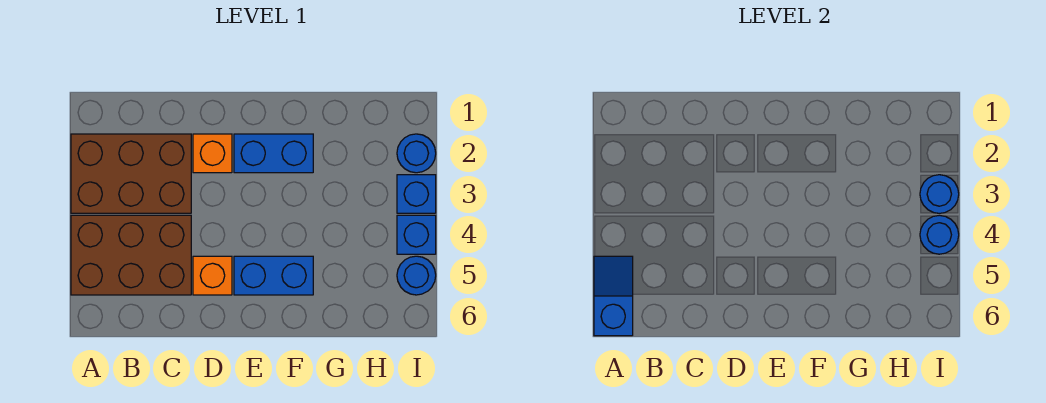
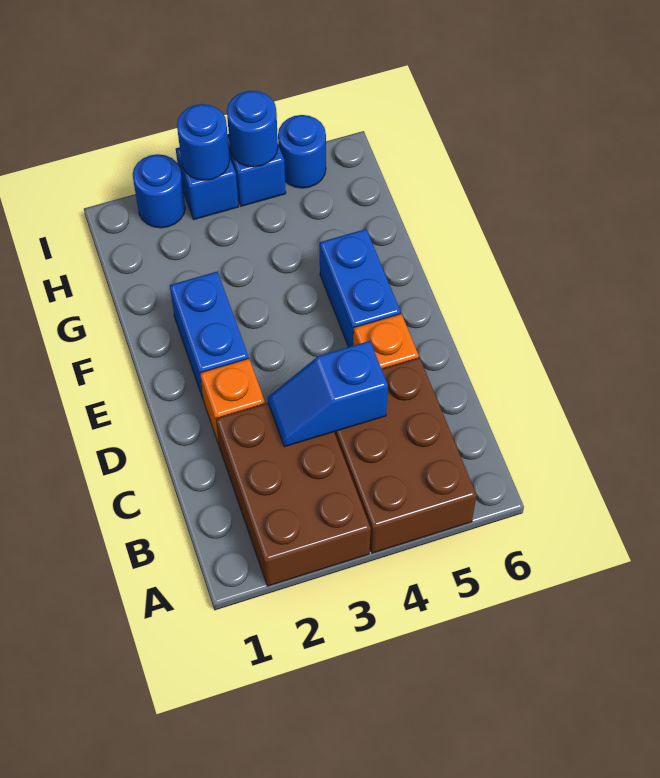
blue 1x2 slope [594,256,633,336] -> blue 1x2 slope moved to [268,341,388,447]

